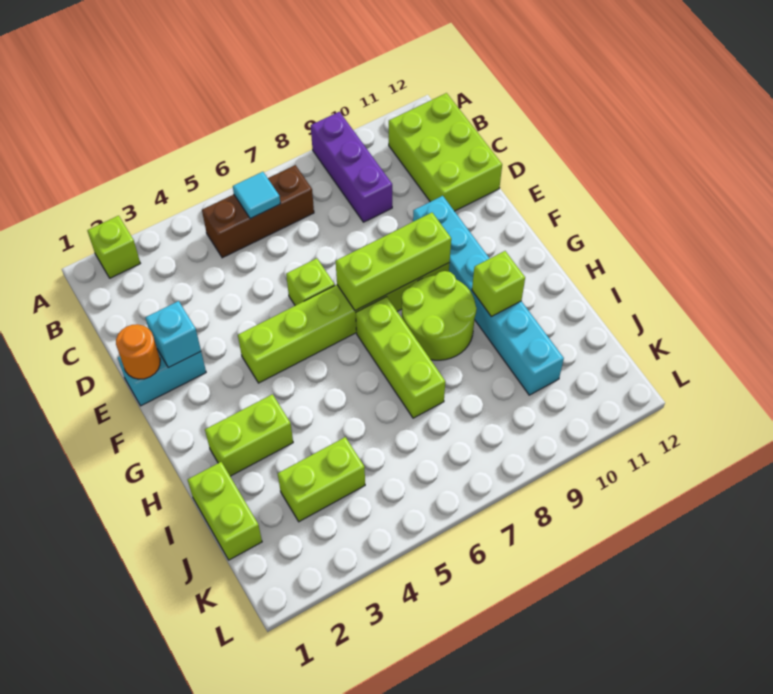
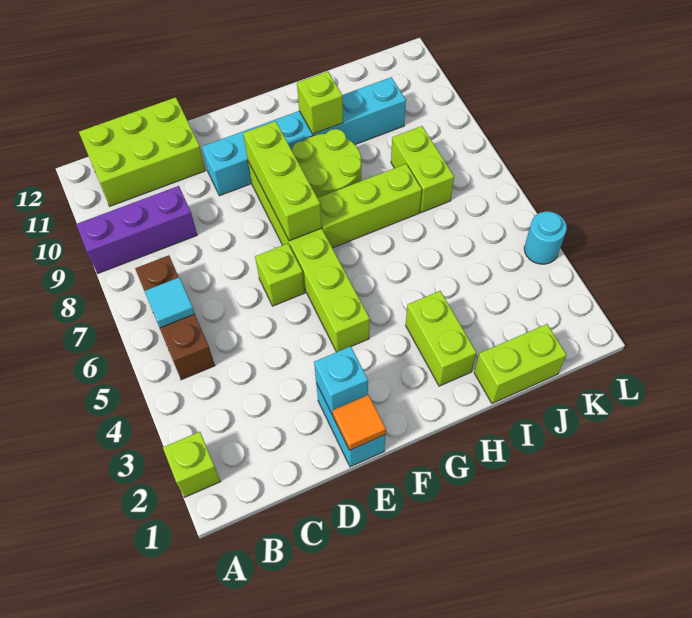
orange 1x1 round brick [116,324,160,379] -> orange 1x1 tile [333,395,386,450]
lime 1x2 brick [278,437,365,522] -> lime 1x2 brick moved to [391,126,454,213]
none -> cyan 1x1 round brick [524,212,567,264]

